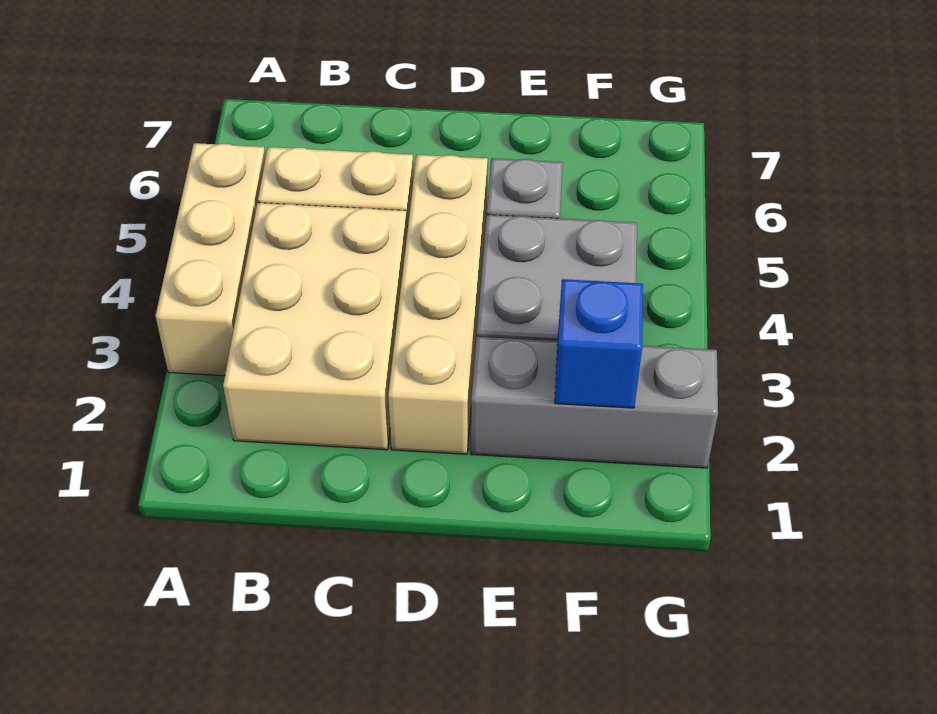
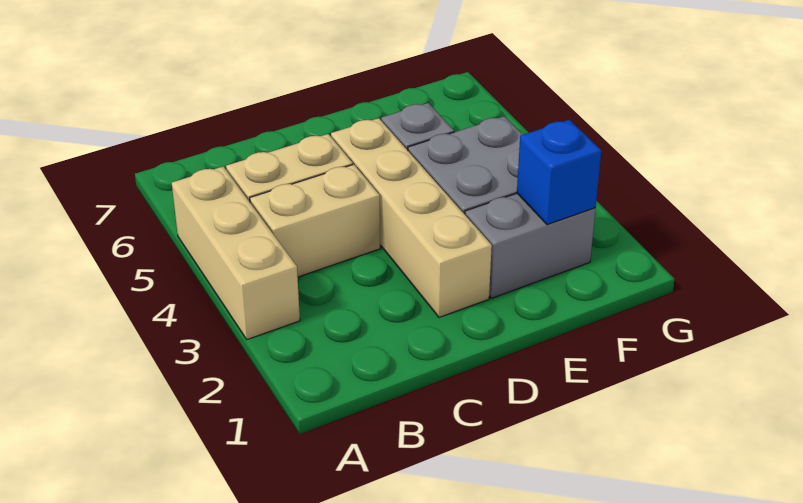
tan 2x3 brick [223,203,407,450] -> tan 1x2 brick [250,164,380,277]
grey 1x3 brick [471,337,718,468] -> grey 1x2 brick [465,194,596,298]

